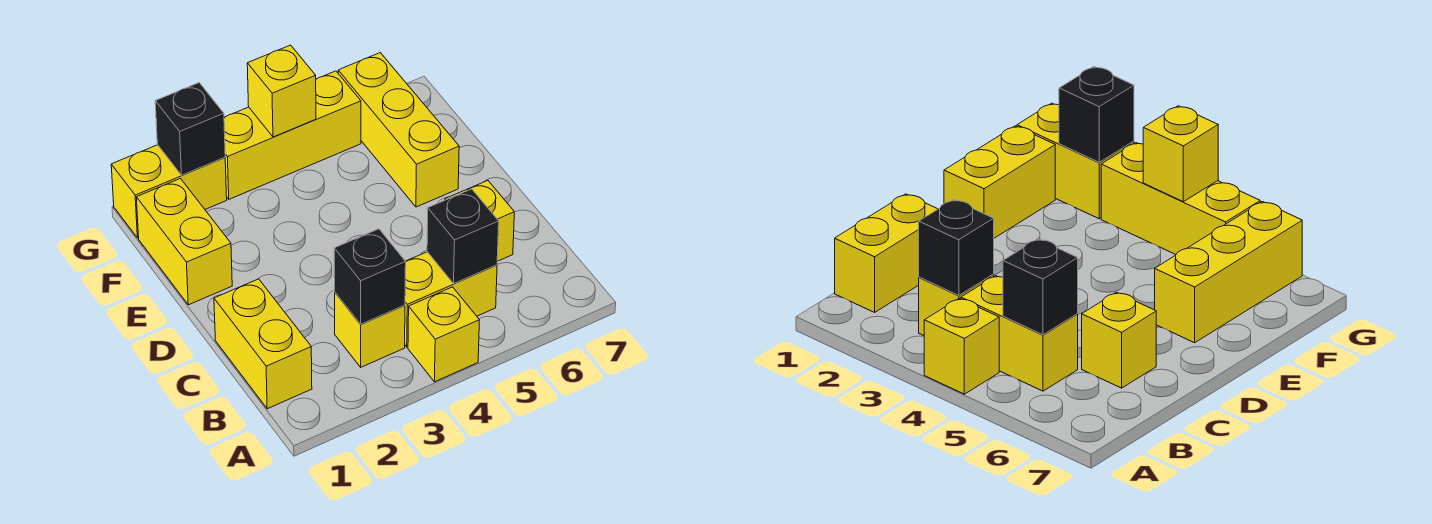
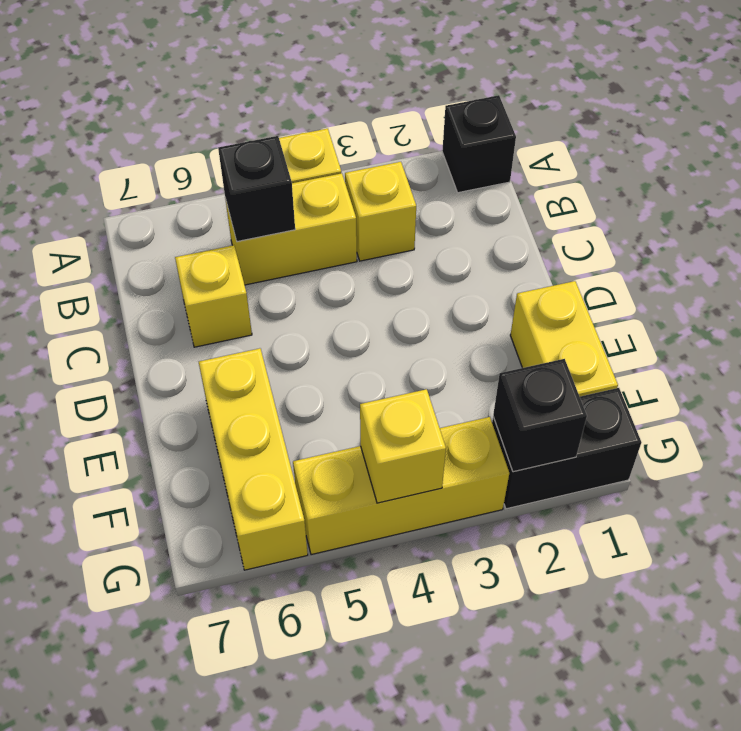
yellow 1x2 brick [214,279,312,409] -> none
black 1x1 brick [334,229,406,324] -> black 1x1 brick moved to [442,95,516,193]
yellow 1x2 brick [111,145,227,238] -> black 1x2 brick [492,388,641,509]

